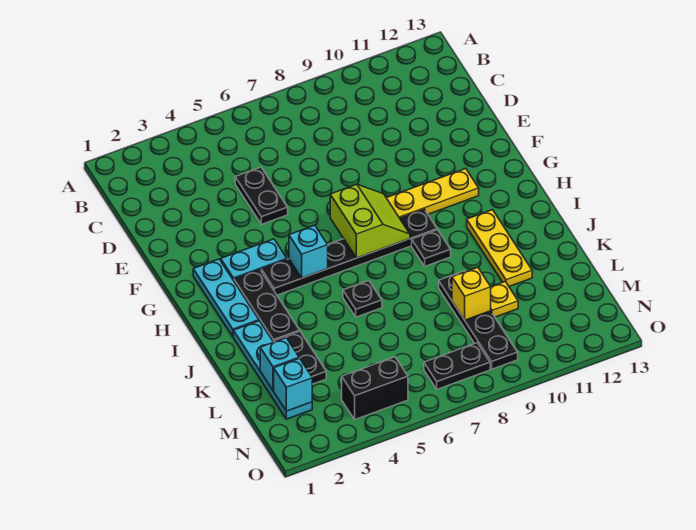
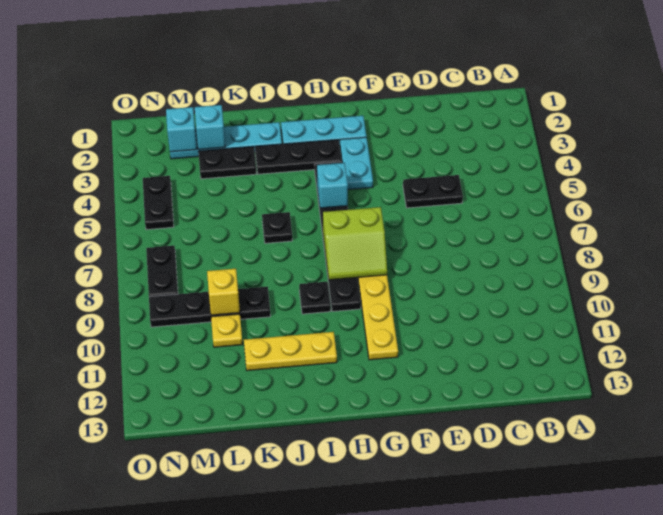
black 1x2 brick [342,357,408,419] -> black 1x2 plate [143,176,174,230]

